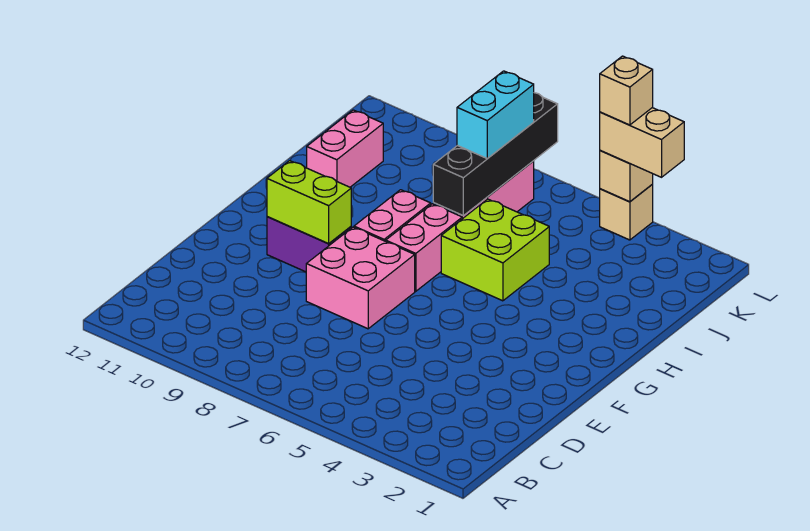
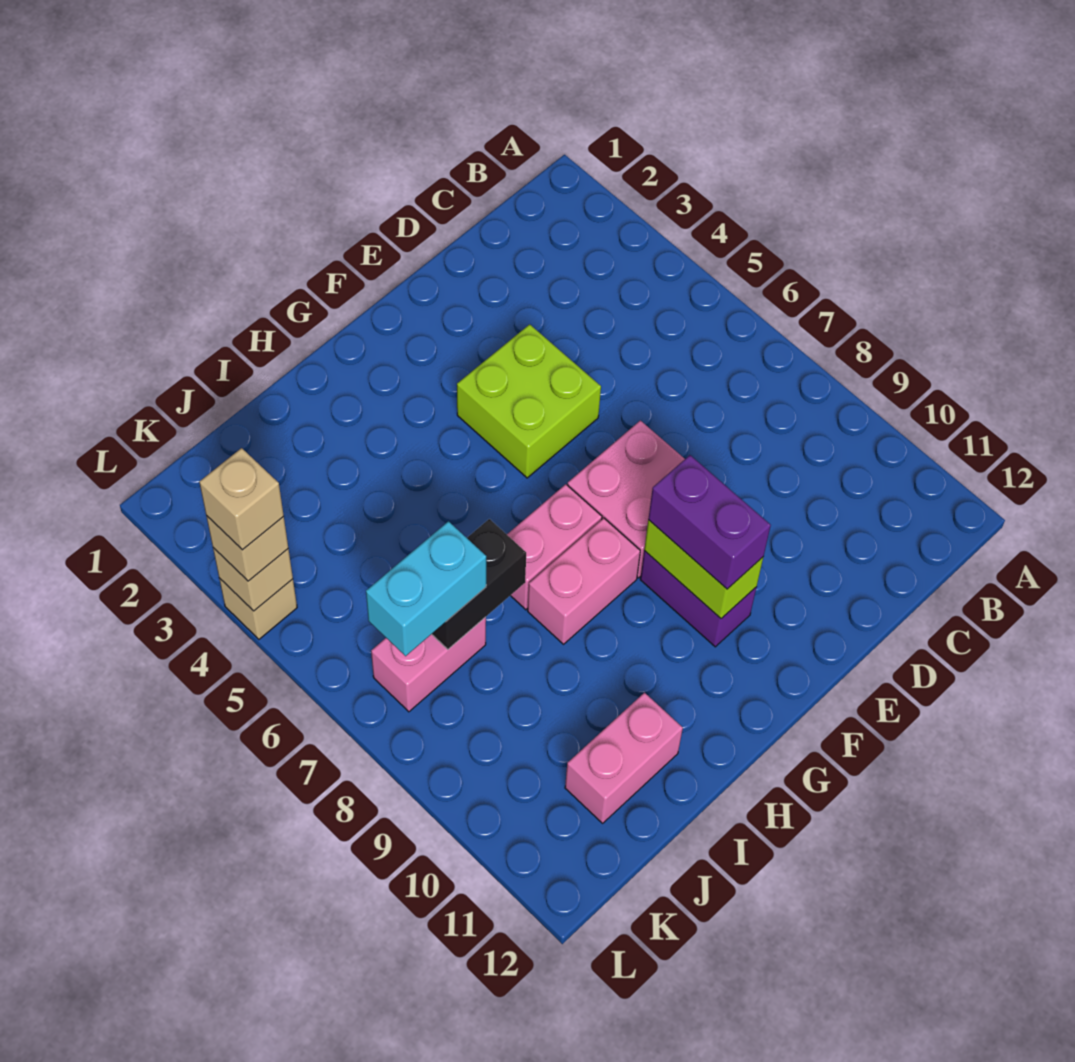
none -> purple 1x2 brick [648,455,771,589]
lime 2x2 brick [441,199,549,301] -> lime 2x2 brick moved to [457,324,601,478]
black 1x4 brick [433,93,558,215] -> black 1x2 brick [432,519,526,649]
tan 1x2 brick [600,108,684,177] -> tan 1x1 brick [206,516,288,581]

